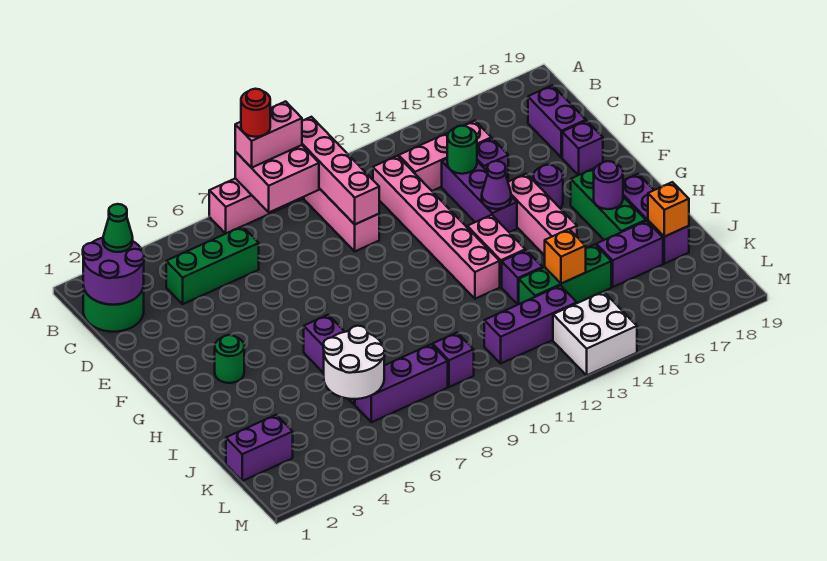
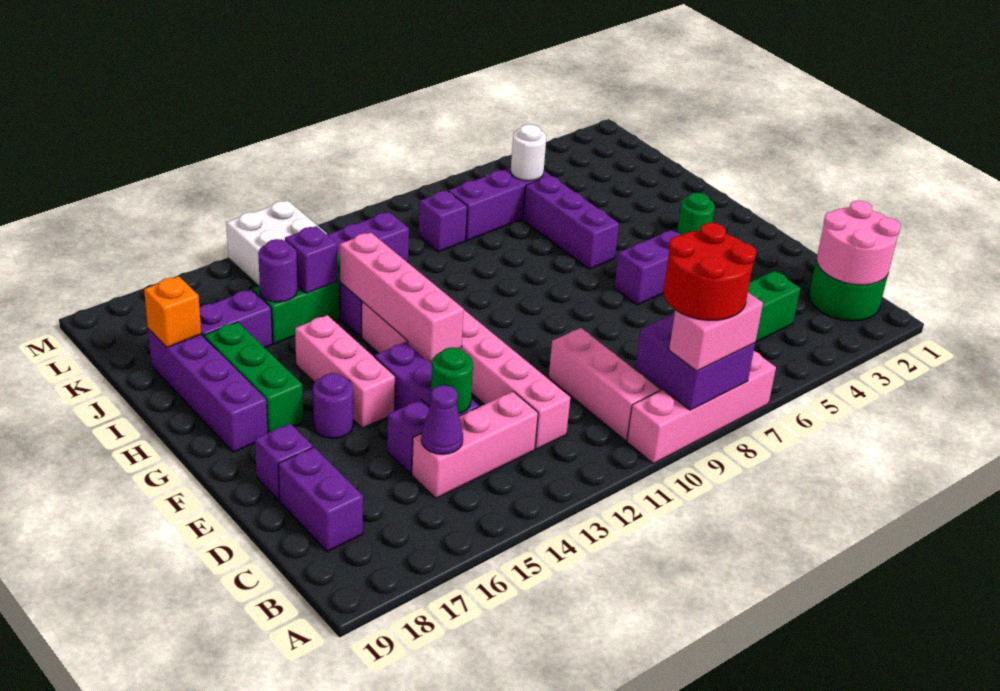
pink 2x2 brick [235,145,319,212] -> purple 2x2 brick [635,314,755,410]
red 1x1 round brick [241,89,270,137] -> red 2x2 round brick [663,223,756,320]
pink 1x4 brick [302,117,379,224] -> pink 1x4 brick moved to [340,232,464,361]
purple 2x2 round brick [83,238,144,305] -> pink 2x2 round brick [817,200,901,285]
green 1x1 cone [103,204,133,252] -> none
purple 1x1 cone [482,161,511,209] -> purple 1x1 cone moved to [421,385,463,454]
purple 1x1 round brick [594,161,623,209] -> purple 1x1 round brick moved to [258,239,297,302]
purple 1x3 brick [623,174,689,264] -> purple 1x4 brick [148,329,268,452]
white 2x2 round brick [323,326,385,399] -> white 1x1 round brick [511,124,547,181]
orange 1x1 brick [545,229,586,284] -> purple 1x1 brick [285,226,337,293]
purple 1x2 brick [226,415,293,481] -> purple 1x2 brick moved to [614,230,680,305]

